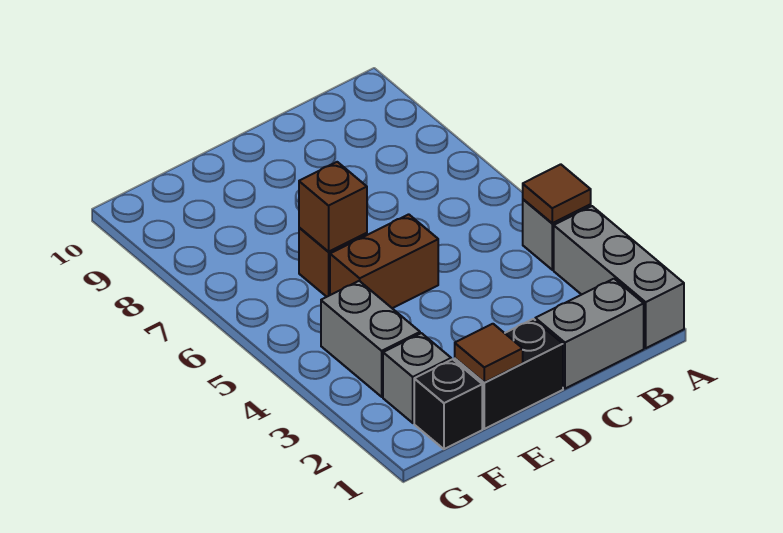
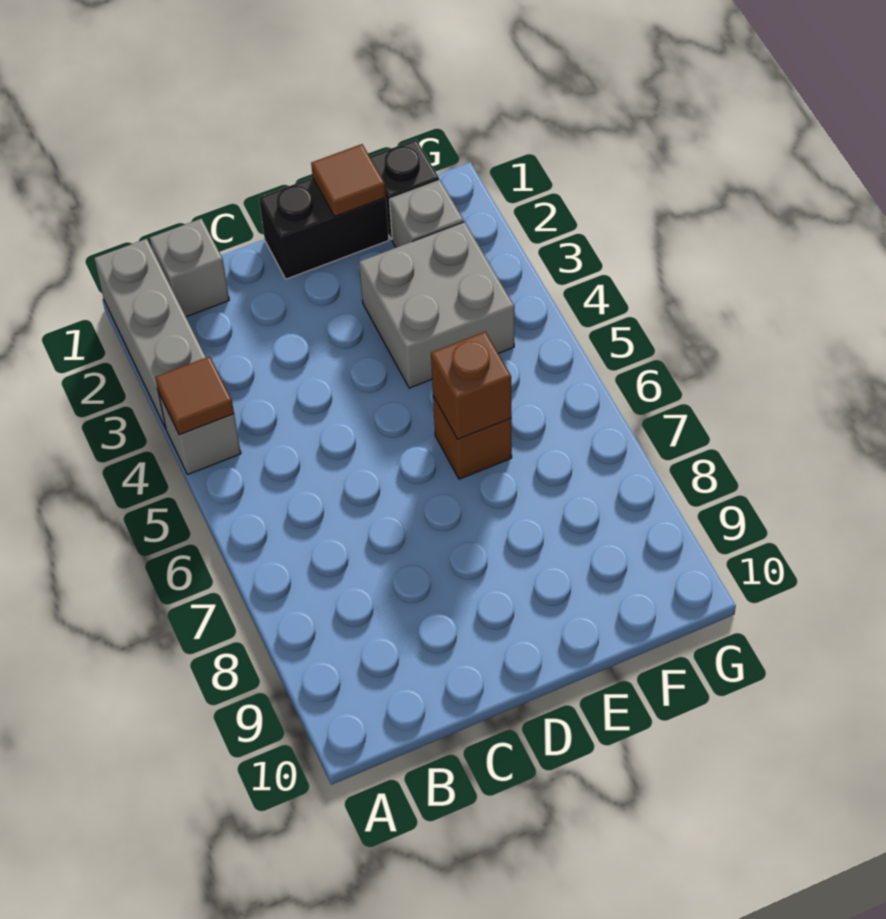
grey 1x2 brick [535,279,644,389] -> grey 1x1 brick [150,218,229,317]
brown 1x2 brick [330,214,438,308] -> none
grey 1x2 brick [321,281,420,397] -> grey 2x2 brick [359,222,514,388]

